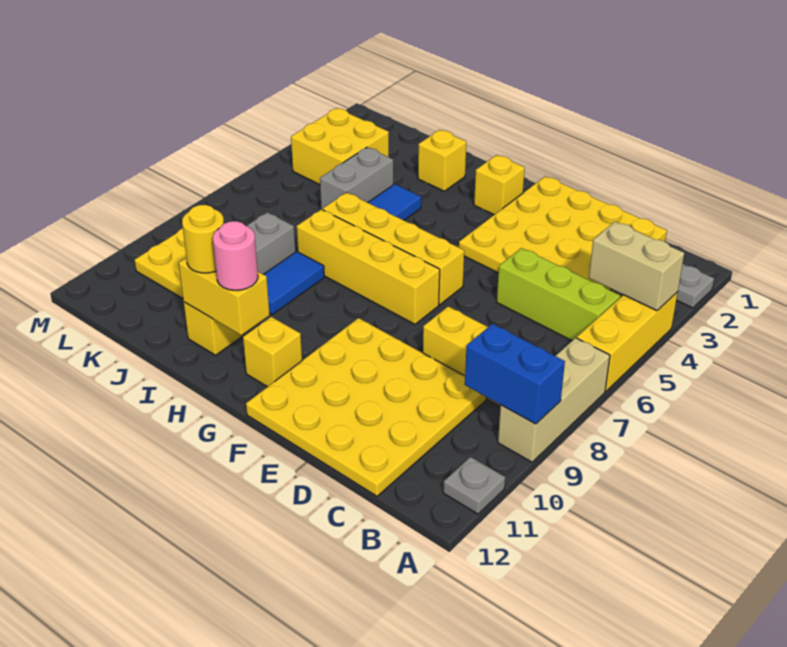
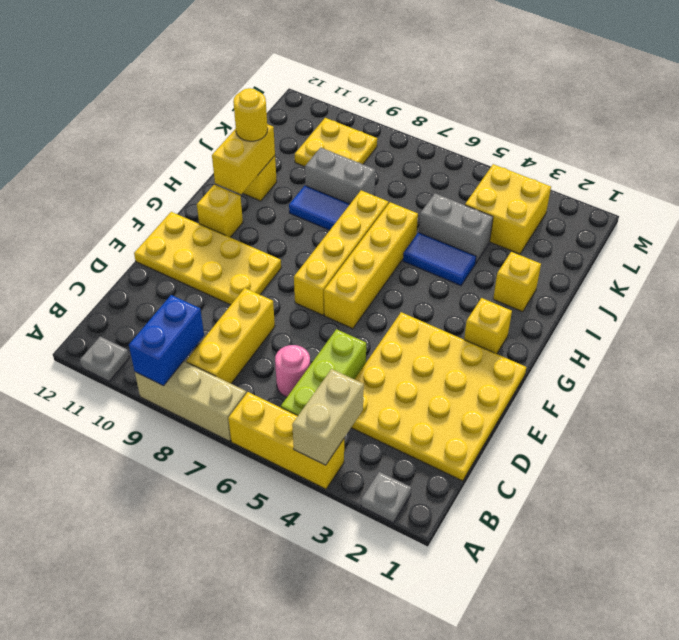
yellow 4x4 plate [246,318,486,496] -> yellow 2x4 plate [134,212,281,305]
pink 1x1 round brick [213,221,258,290] -> pink 1x1 round brick moved to [275,345,310,397]

